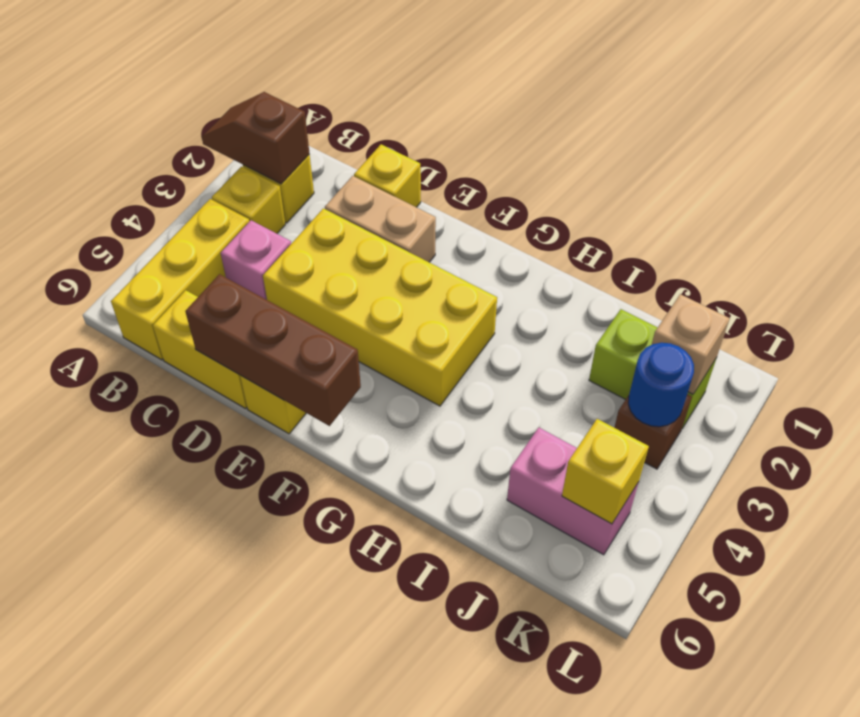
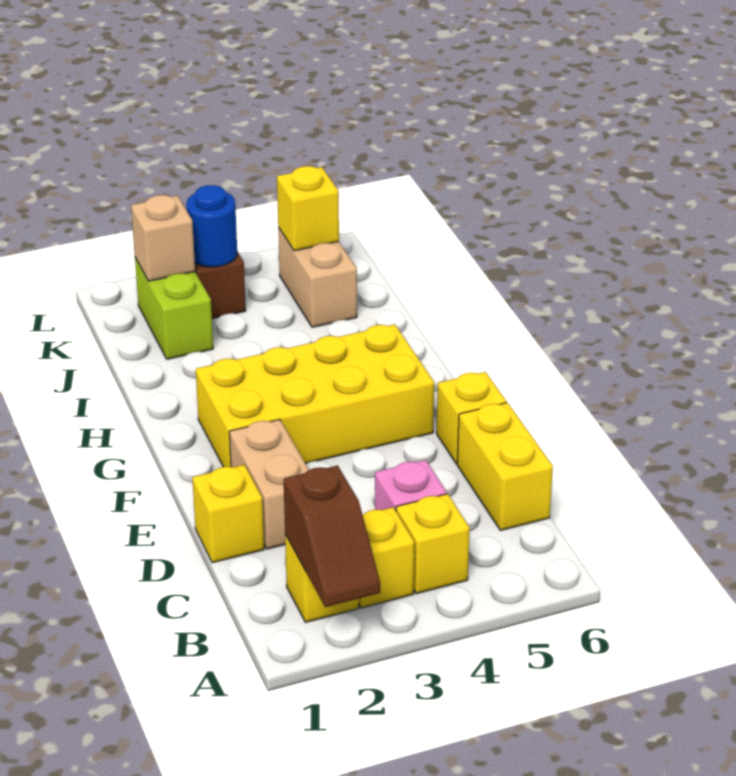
yellow 1x3 brick [111,199,249,360] -> yellow 1x1 brick [396,494,470,594]
yellow 2x4 brick [263,208,497,406] -> yellow 2x4 brick turned to [196,324,434,467]
brown 1x3 brick [185,274,361,426] -> none
pink 1x2 brick [507,428,638,555] -> tan 1x2 brick [278,227,357,327]

